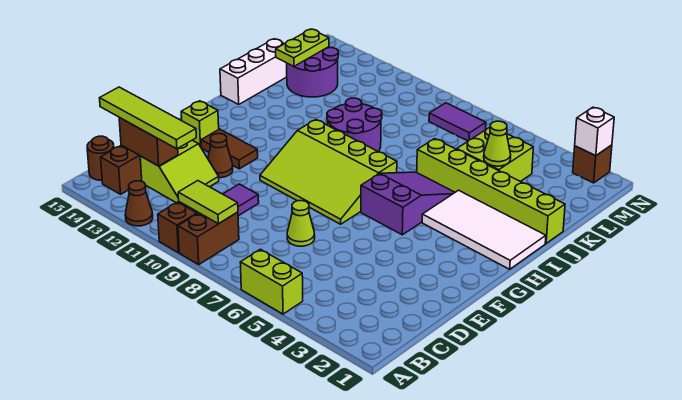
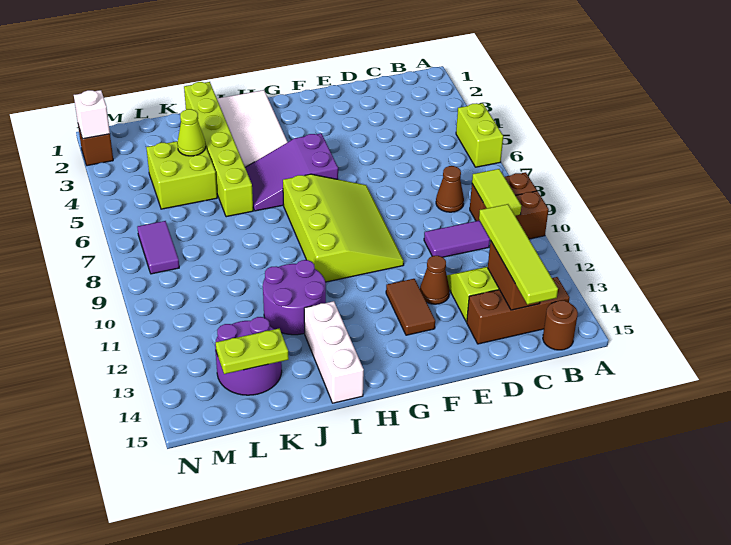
brown 1x1 cone [125,181,153,226] -> brown 1x1 cone moved to [436,166,464,212]
lime 1x1 cone [287,201,315,246] -> none
lime 1x1 brick [181,101,219,147] -> none
purple 2x2 round brick [327,98,382,151] -> purple 2x2 round brick moved to [263,260,326,335]
white 1x3 brick [220,39,287,104] -> white 1x3 brick turned to [304,301,364,403]

